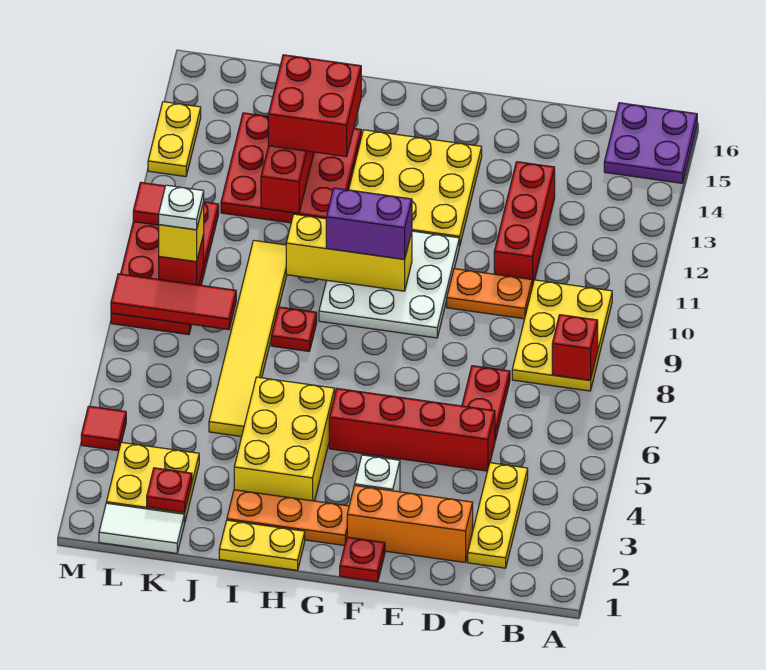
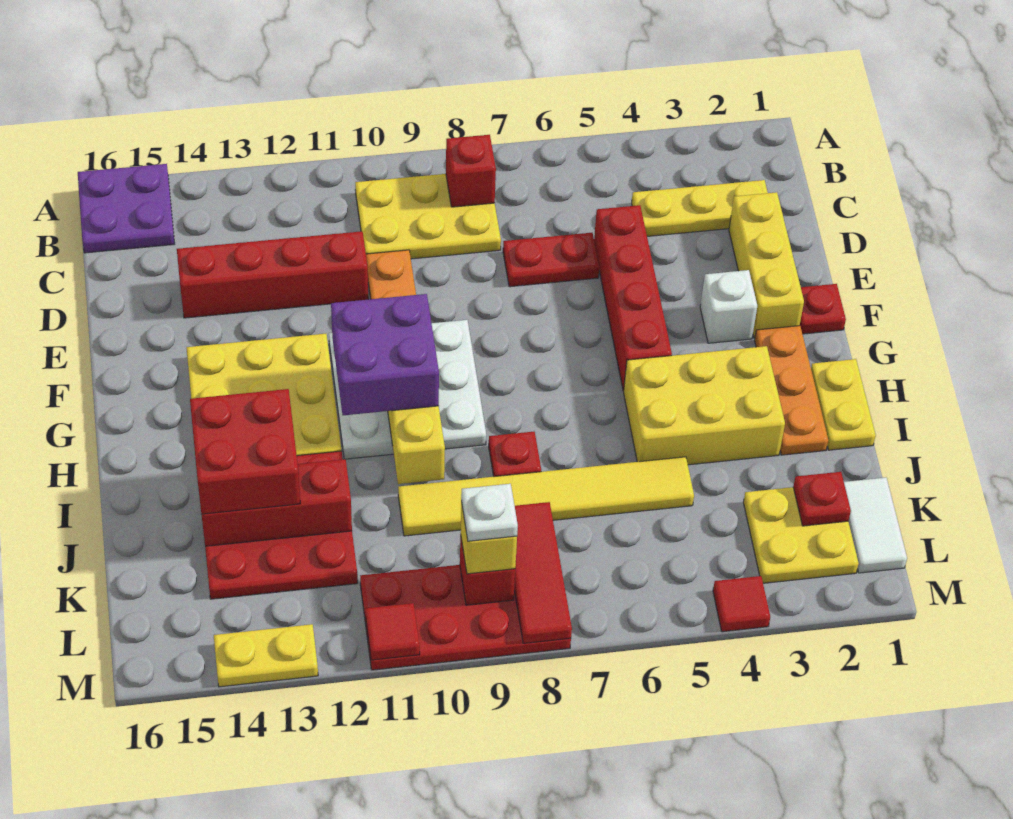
orange 1x3 brick [347,485,473,562] -> yellow 1x3 brick [729,192,804,339]
red 1x3 brick [494,162,555,286] -> red 1x4 brick [177,231,368,318]
purple 1x2 brick [326,188,412,259] -> purple 2x2 brick [331,294,439,415]

